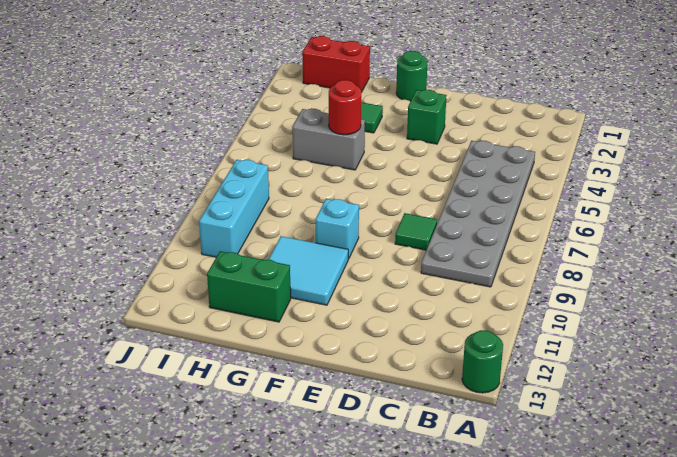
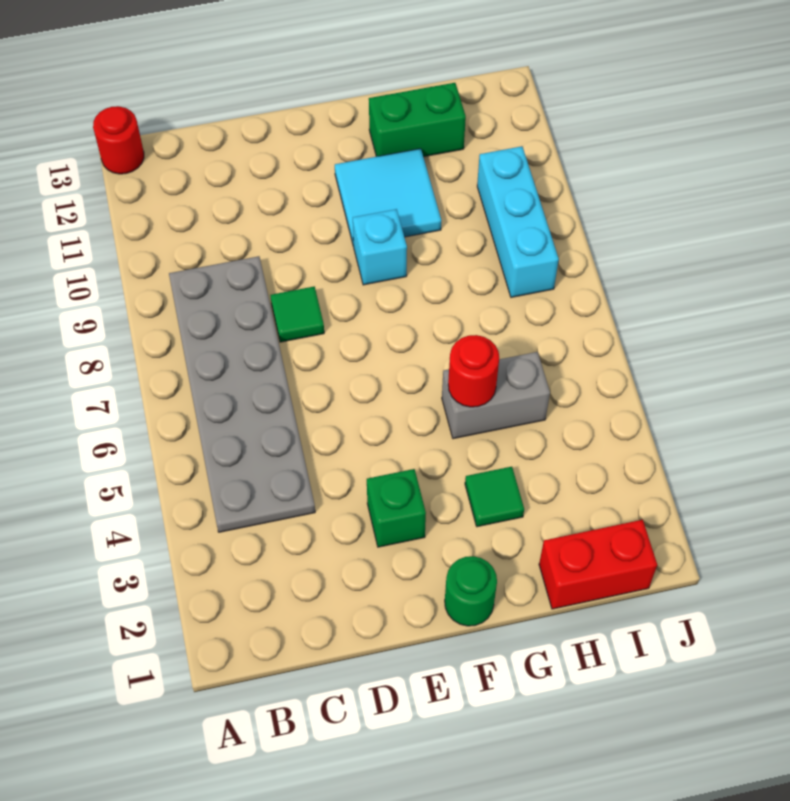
green 1x1 round brick [462,330,503,393] -> red 1x1 round brick [93,106,144,174]

